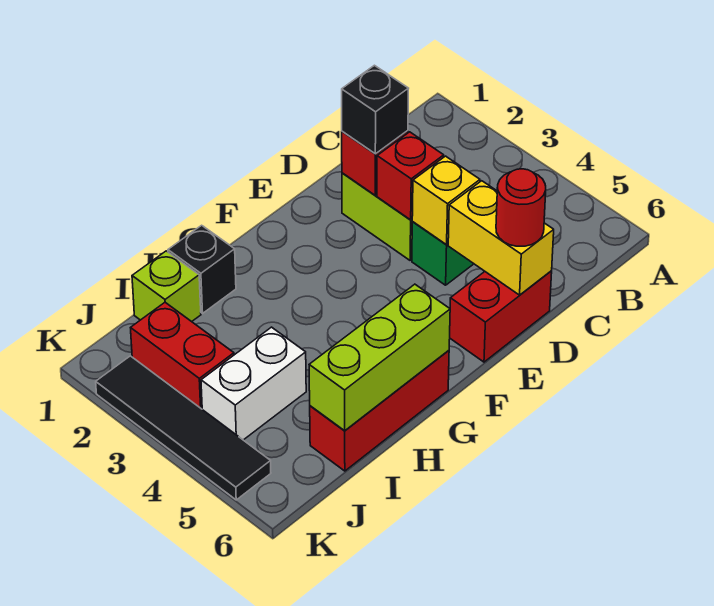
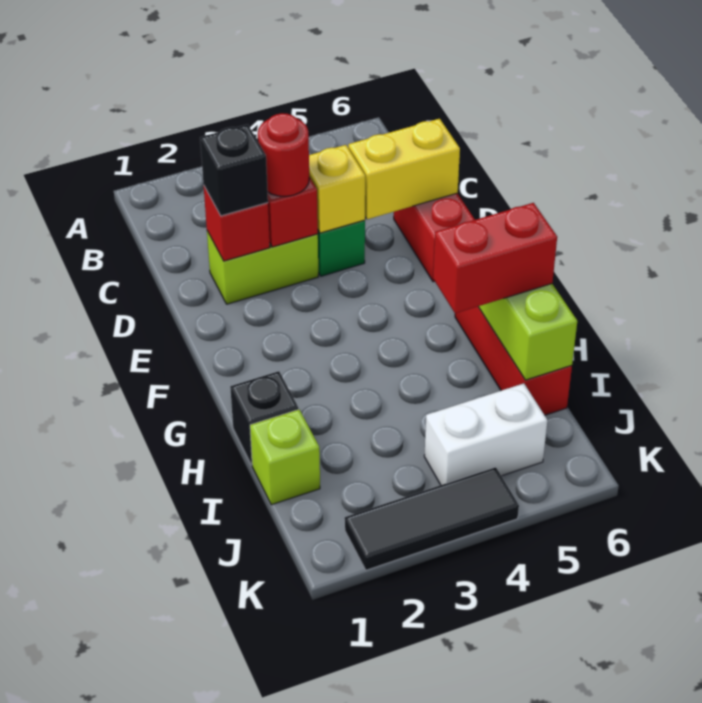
red 1x1 round brick [496,169,546,246] -> red 1x1 round brick moved to [258,113,309,196]
white 1x2 brick [201,327,306,440] -> white 1x2 brick turned to [424,383,547,485]
red 1x2 brick [131,303,234,409] -> red 1x2 brick moved to [433,203,557,313]
black 1x4 tile [96,356,271,500] -> black 1x3 tile [345,467,519,570]

